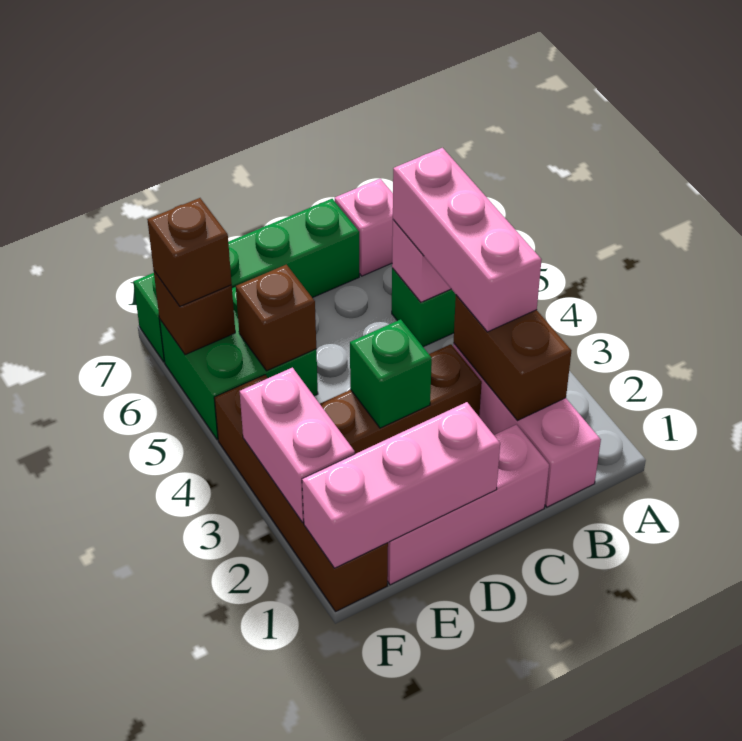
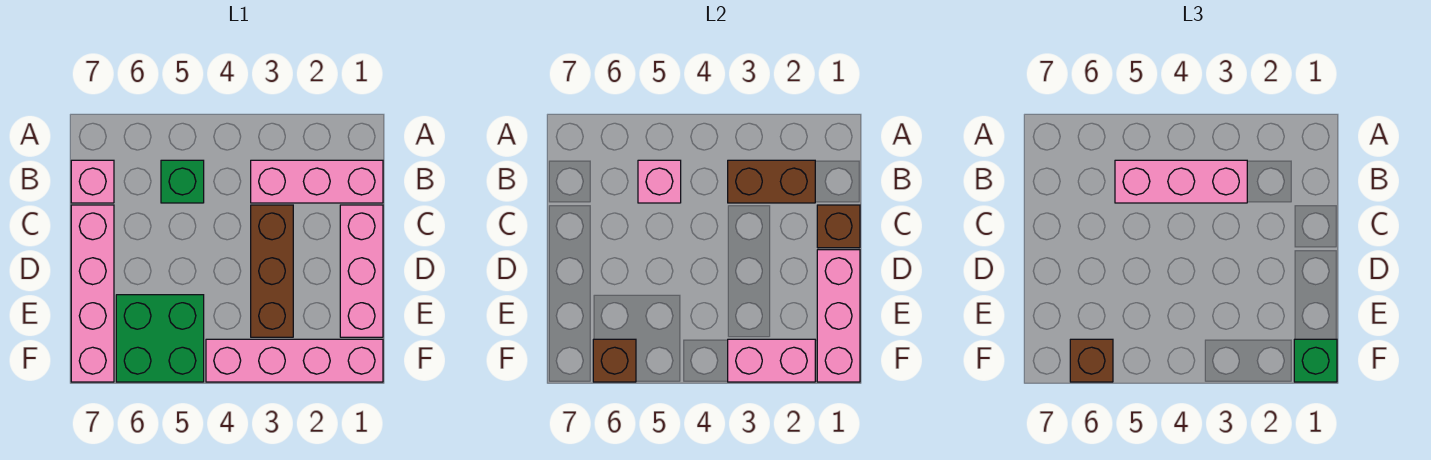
green 1x4 brick [133,199,359,362] -> pink 1x4 brick [71,205,114,382]
green 1x1 brick [350,319,432,428] -> green 1x1 brick moved to [1294,339,1337,382]
brown 1x1 brick [236,265,316,371] -> brown 1x1 brick moved to [817,205,860,248]
brown 1x4 brick [214,375,388,611] -> pink 1x4 brick [206,339,383,382]

